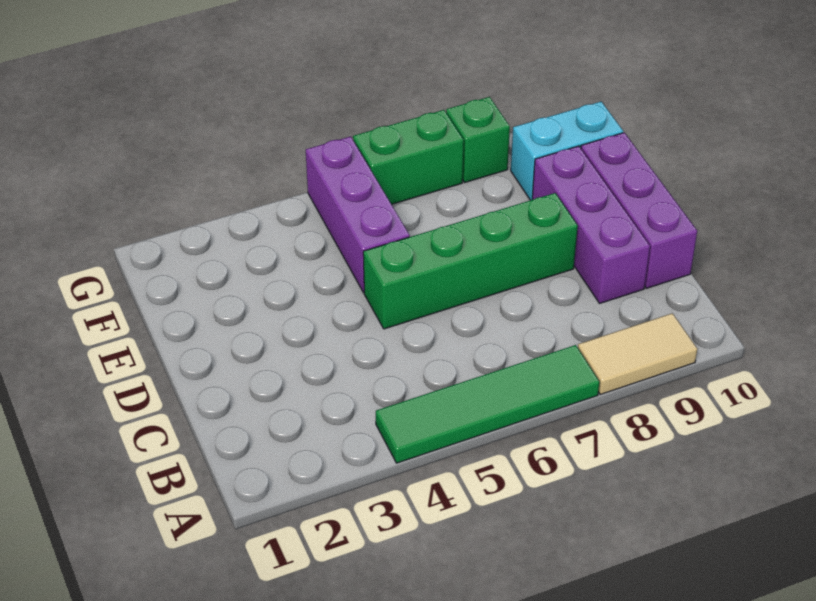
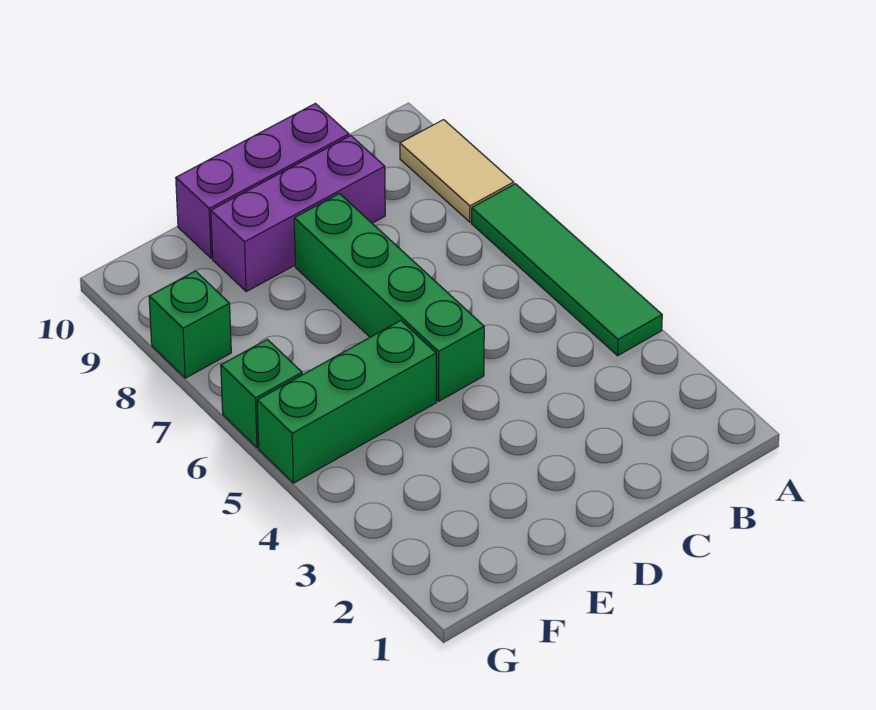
purple 1x3 brick [306,136,410,293] -> green 1x3 brick [257,320,436,483]
cyan 1x2 brick [511,102,623,200] -> none
green 1x2 brick [353,110,464,204] -> green 1x1 brick [221,339,302,448]

